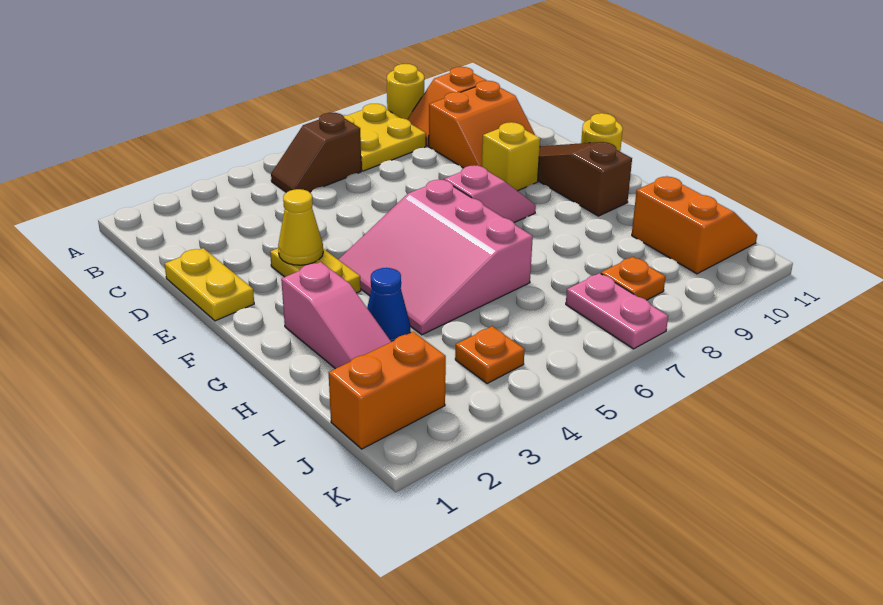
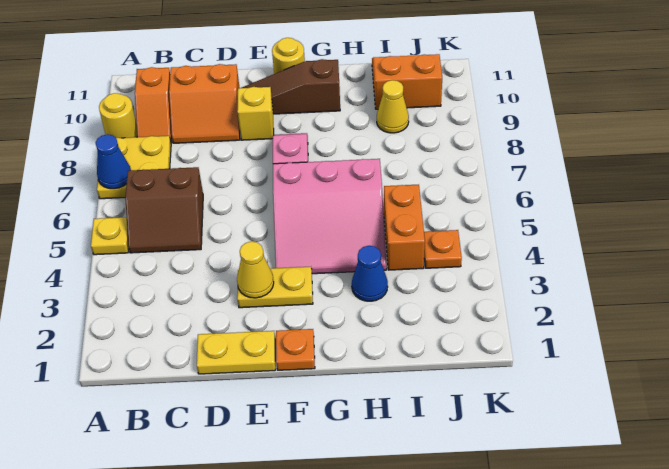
none -> yellow 1x1 plate [91,217,129,255]
none -> blue 1x1 cone [96,134,131,189]
brown 1x2 slope [271,113,361,192] -> brown 2x2 slope [125,167,203,253]
orange 2x2 slope [429,81,535,168] -> orange 2x2 slope turned to [169,64,240,143]
pink 1x3 slope [281,262,391,369] -> none
none -> yellow 1x1 cone [377,80,409,133]
orange 1x2 brick [329,332,446,449] -> orange 1x2 brick moved to [384,185,425,270]
pink 1x2 plate [566,273,668,349] -> none
orange 1x1 plate [601,257,665,300] -> orange 1x1 plate moved to [276,329,315,370]

